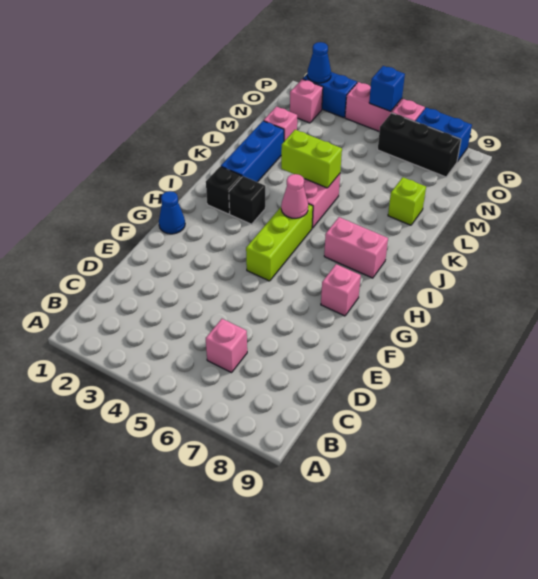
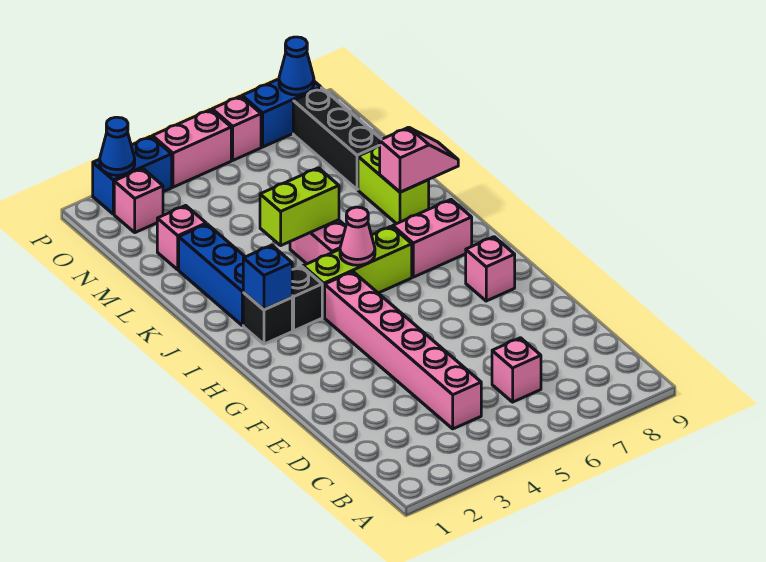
none -> pink 1x6 brick [325,272,481,429]
blue 1x1 cone [159,191,185,234] -> blue 1x1 cone moved to [279,37,314,95]
lime 1x3 brick [246,204,313,281] -> lime 1x3 brick turned to [303,226,412,317]
none -> pink 1x2 slope [380,127,458,192]
lime 1x1 brick [388,177,426,225] -> lime 1x2 brick [358,146,429,224]
black 1x3 brick [378,113,461,177] -> black 1x3 brick turned to [293,88,381,189]
blue 1x1 brick [369,66,405,111] -> blue 1x1 brick moved to [243,245,292,310]

